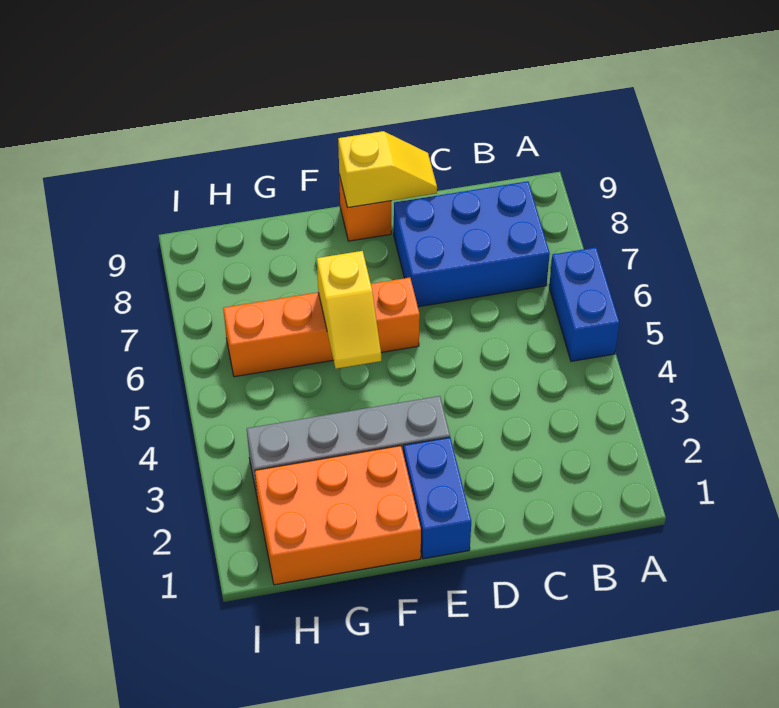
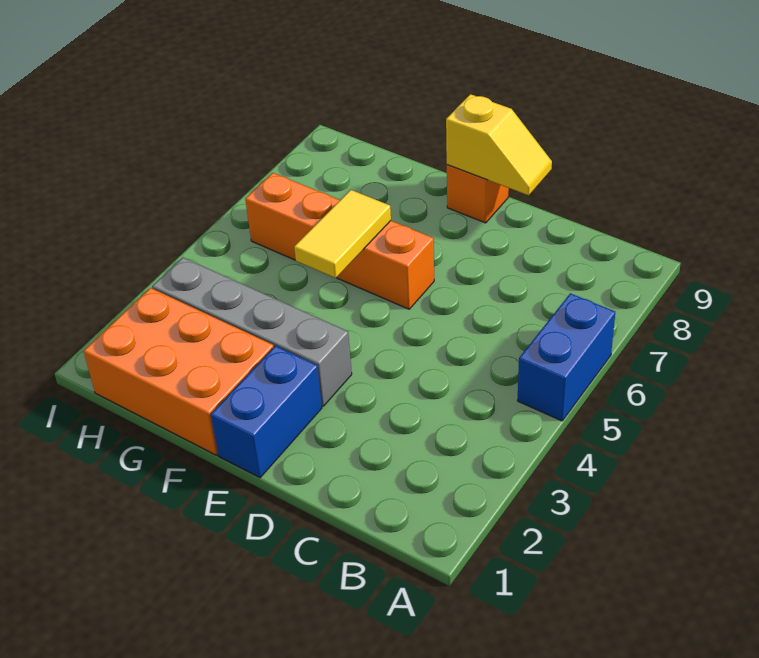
blue 2x3 brick [394,181,550,307] -> none
yellow 1x2 slope [317,251,381,369] -> yellow 1x2 tile [294,190,391,278]

